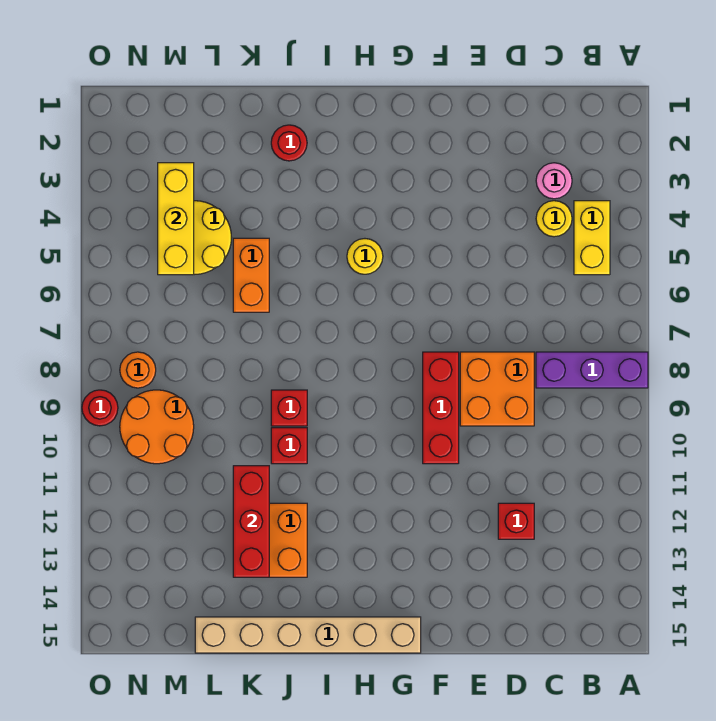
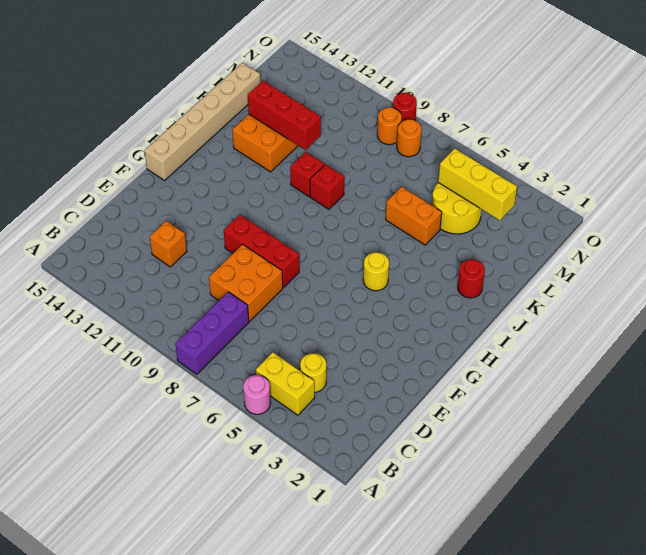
pink 1x1 round brick [536,163,572,199] -> pink 1x1 round brick moved to [243,375,271,414]
red 1x1 brick [498,503,534,539] -> orange 1x1 brick [150,221,187,267]
orange 2x2 round brick [120,390,194,464] -> orange 1x1 round brick [377,107,402,145]

